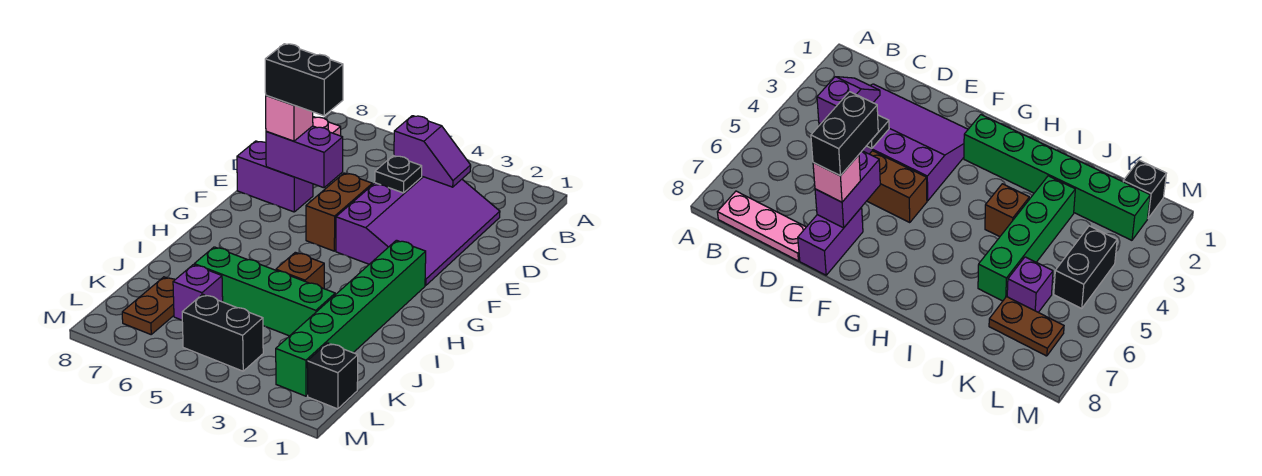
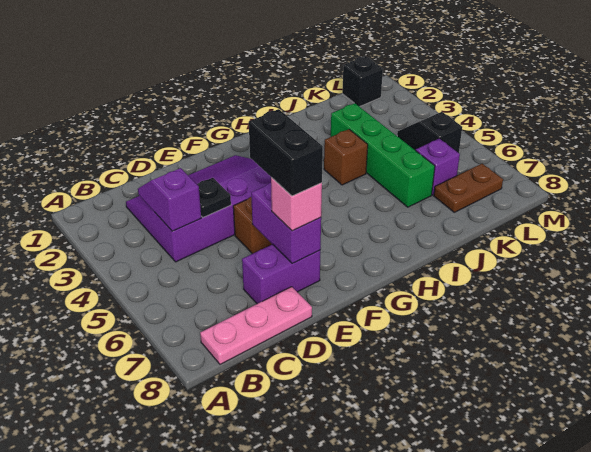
purple 1x2 brick [237,141,313,212] -> purple 1x2 brick turned to [242,244,320,304]
green 1x6 brick [276,240,426,396] -> none
black 1x2 brick [182,294,263,371] -> black 1x2 slope [397,112,462,153]

